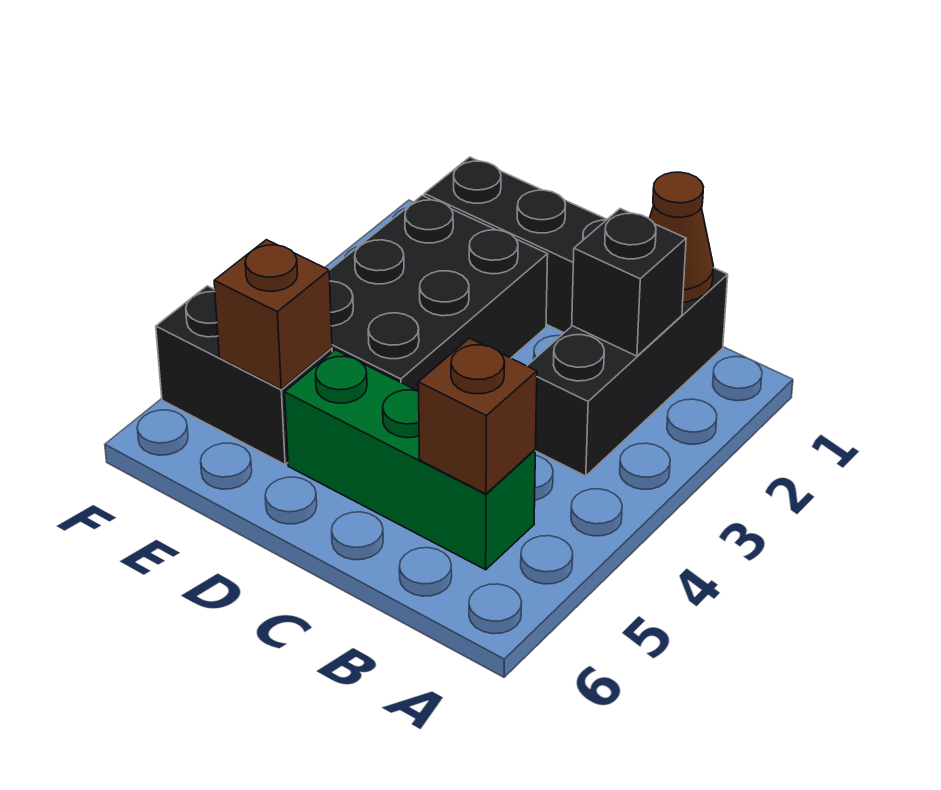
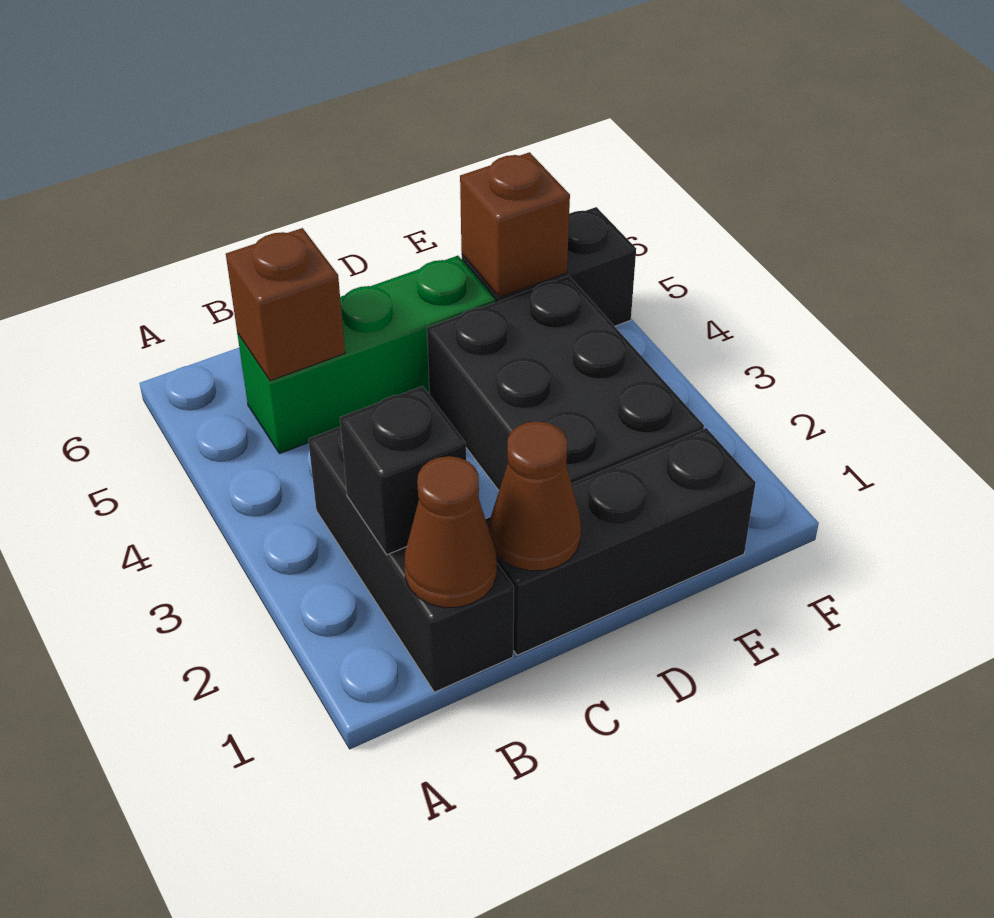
none -> brown 1x1 cone [490,421,581,571]

